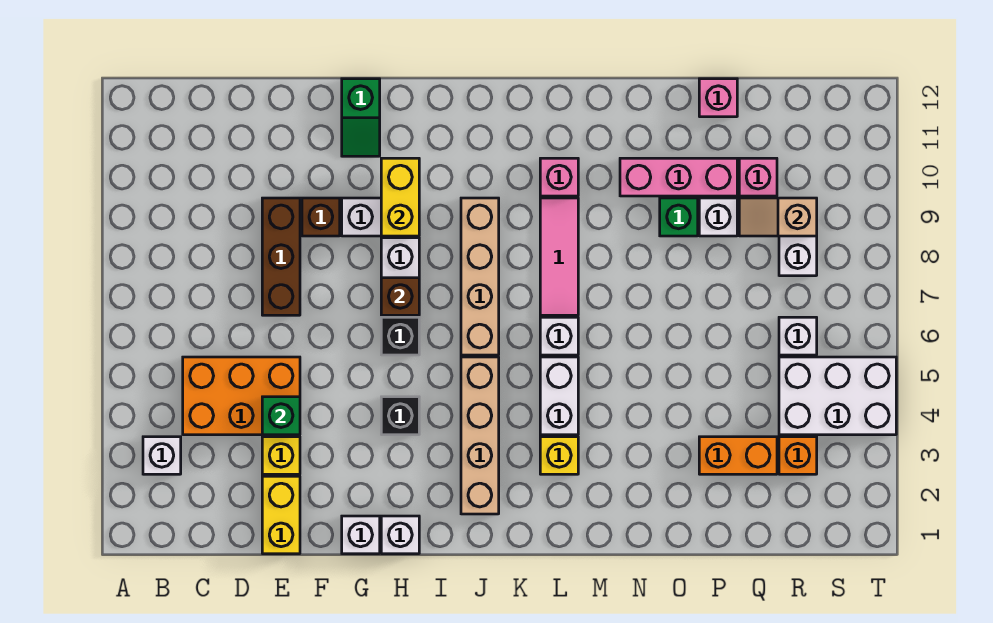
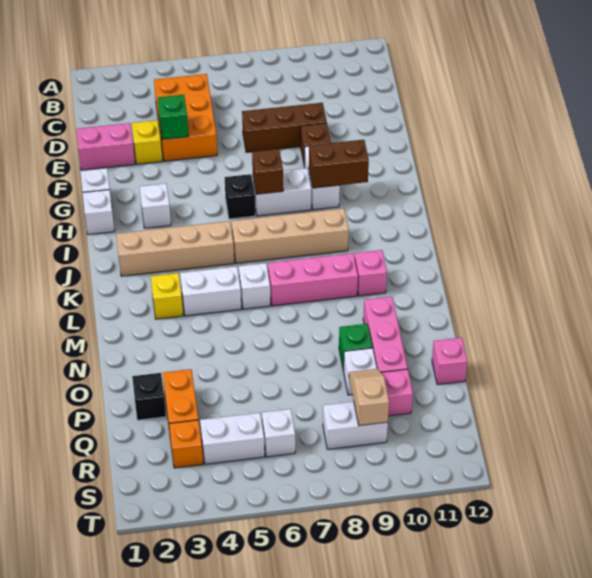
white 1x1 brick [143,437,181,474] -> white 1x1 brick moved to [140,183,171,228]
yellow 1x2 brick [262,476,300,554] -> pink 1x2 brick [76,123,135,170]
green 1x2 slope [342,79,380,156] -> none
black 1x1 brick [381,397,419,435] -> black 1x1 brick moved to [132,373,166,420]
yellow 1x2 brick [381,158,419,236] -> brown 1x2 brick [309,140,369,188]
pink 1x3 tile [540,198,578,315] -> pink 1x3 brick [268,253,358,306]
white 2x3 brick [779,357,896,435] -> white 1x2 brick [200,413,265,464]

